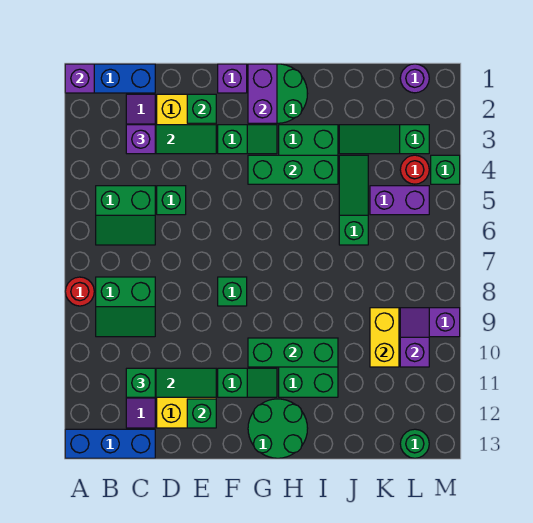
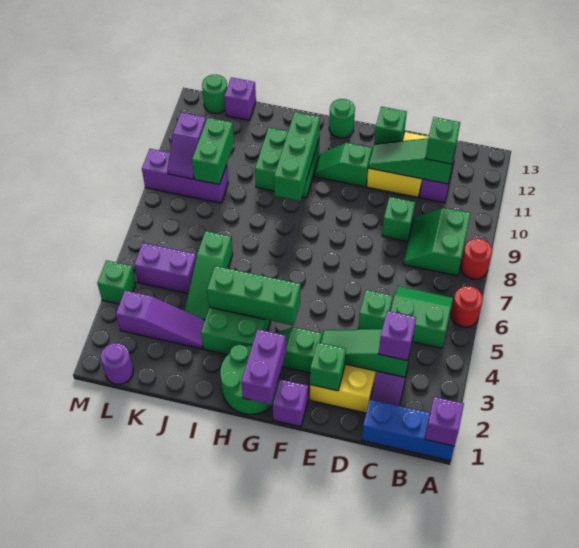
blue 1x3 brick [65,429,155,458] -> none
green 2x2 slope [96,277,155,337] -> green 2x2 slope turned to [404,208,471,276]
green 1x1 brick [218,277,247,306] -> green 1x1 brick moved to [382,197,415,241]
green 1x3 brick [248,338,338,367] -> green 1x3 brick turned to [274,112,320,201]
green 2x2 round brick [248,399,308,458] -> green 1x1 round brick [329,99,355,138]
green 1x3 slope [339,125,429,154] -> purple 1x3 slope [116,291,205,349]
yellow 1x2 brick [370,308,399,367] -> green 1x2 brick [192,118,234,184]
none -> purple 1x1 brick [224,77,256,120]
red 1x1 round brick [400,155,429,184] -> red 1x1 round brick moved to [451,286,483,327]

